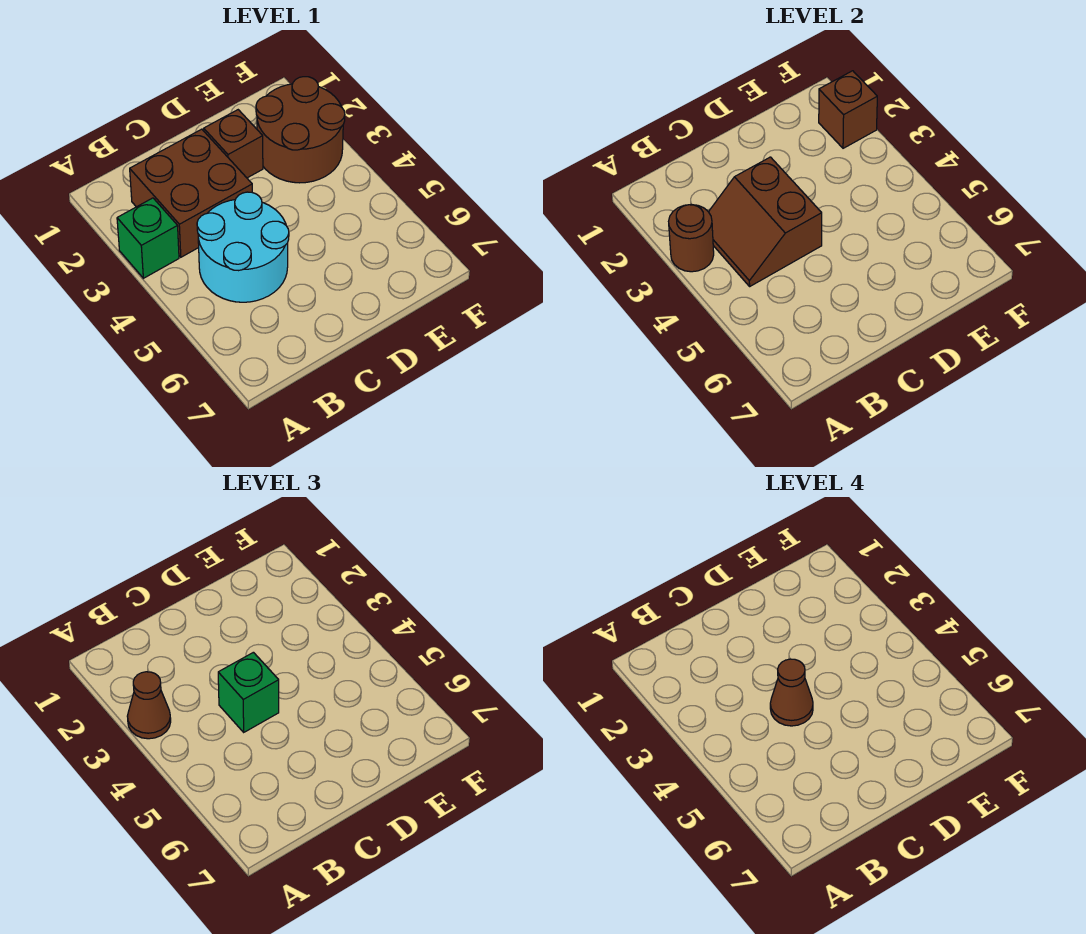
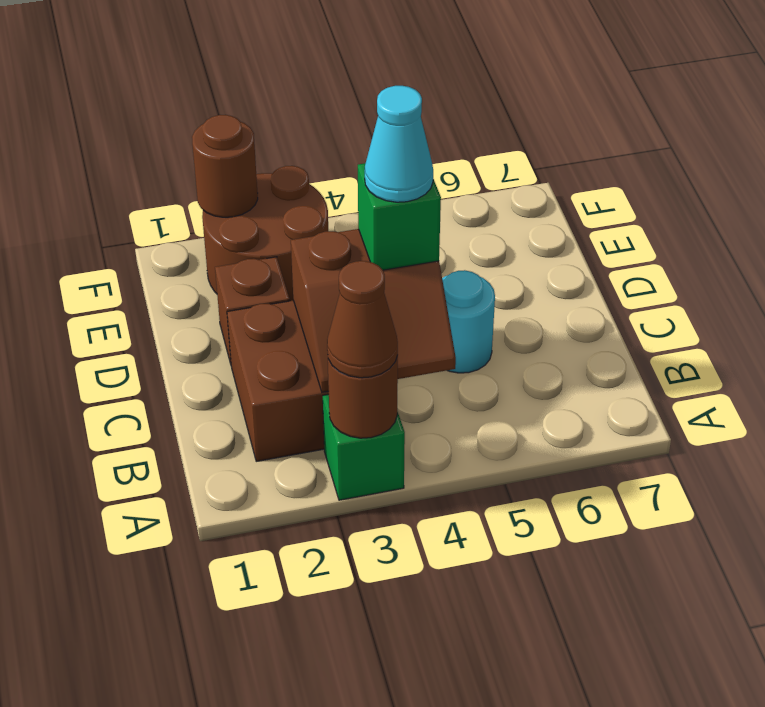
cyan 2x2 round brick [197,192,289,302] -> cyan 1x1 round brick [442,270,495,373]
brown 1x1 cone [770,659,813,726] -> cyan 1x1 cone [365,86,433,202]
brown 1x1 brick [819,71,877,148] -> brown 1x1 round brick [192,115,258,217]

